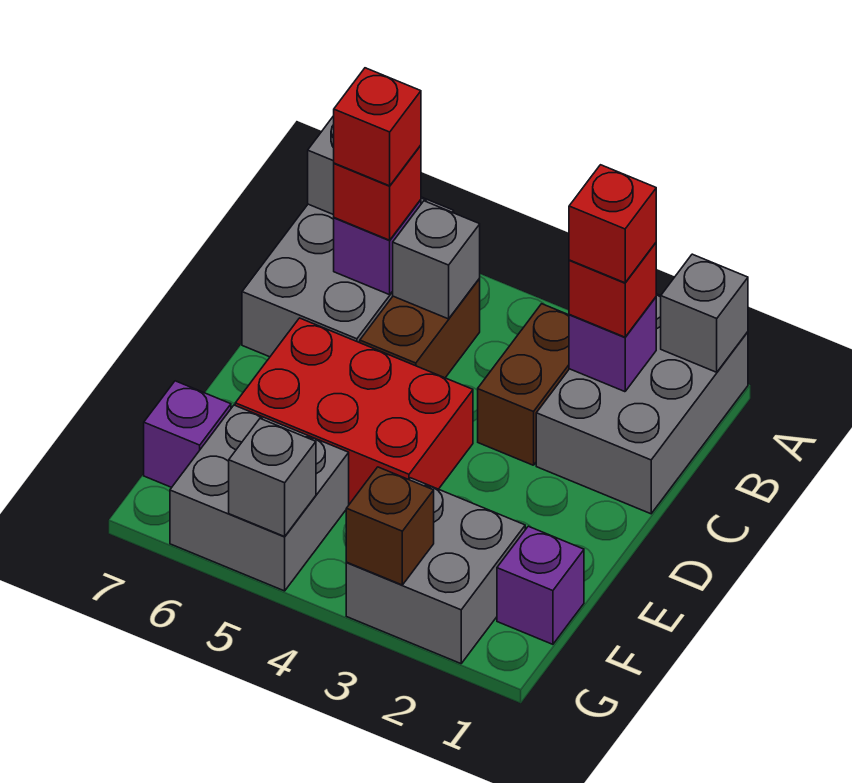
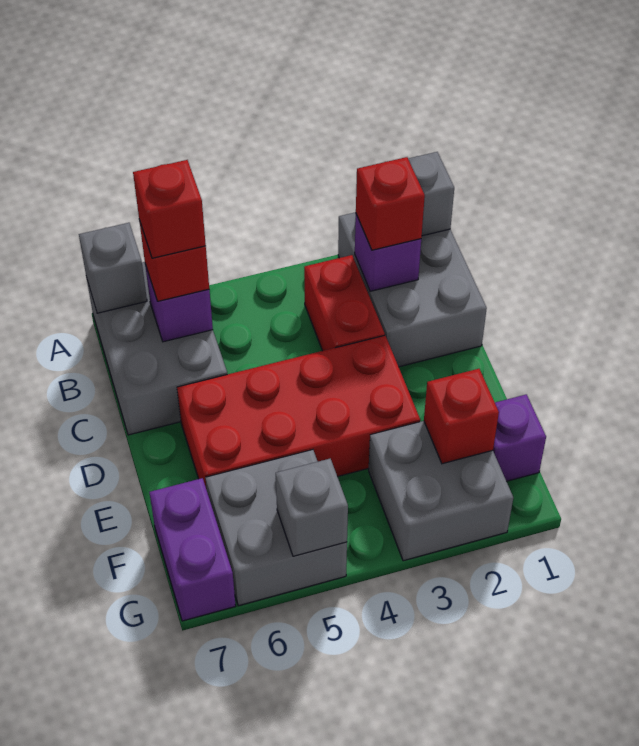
red 1x1 brick [569,165,656,283] -> red 1x1 brick moved to [424,369,499,464]
brown 1x2 brick [478,304,569,465] -> red 1x2 brick [304,255,385,351]
brown 1x2 brick [360,278,480,378] -> none
grey 1x1 brick [392,201,480,319] -> none
red 2x3 brick [235,318,473,504] -> red 2x4 brick [177,335,420,490]
purple 1x1 brick [144,381,231,487] -> purple 1x2 brick [149,478,236,621]
brown 1x1 brick [346,467,434,585] -> none

